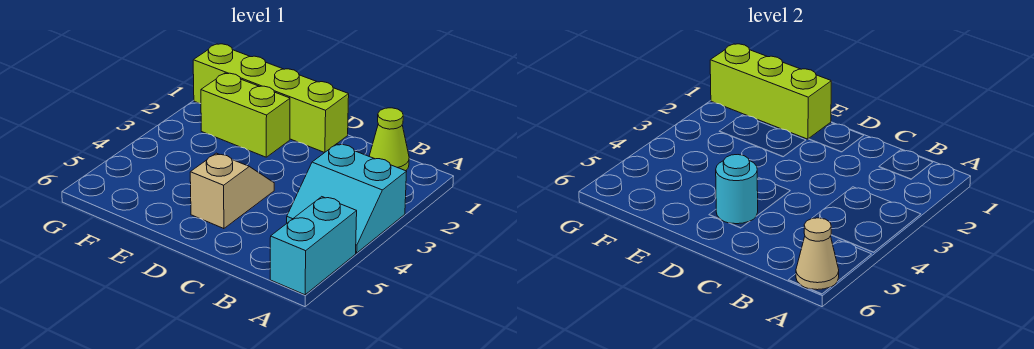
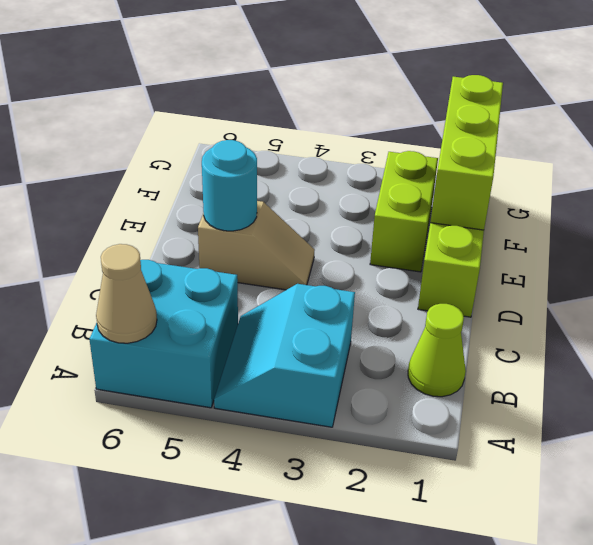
cyan 1x2 brick [270,197,357,295] -> cyan 2x2 brick [89,260,238,408]

